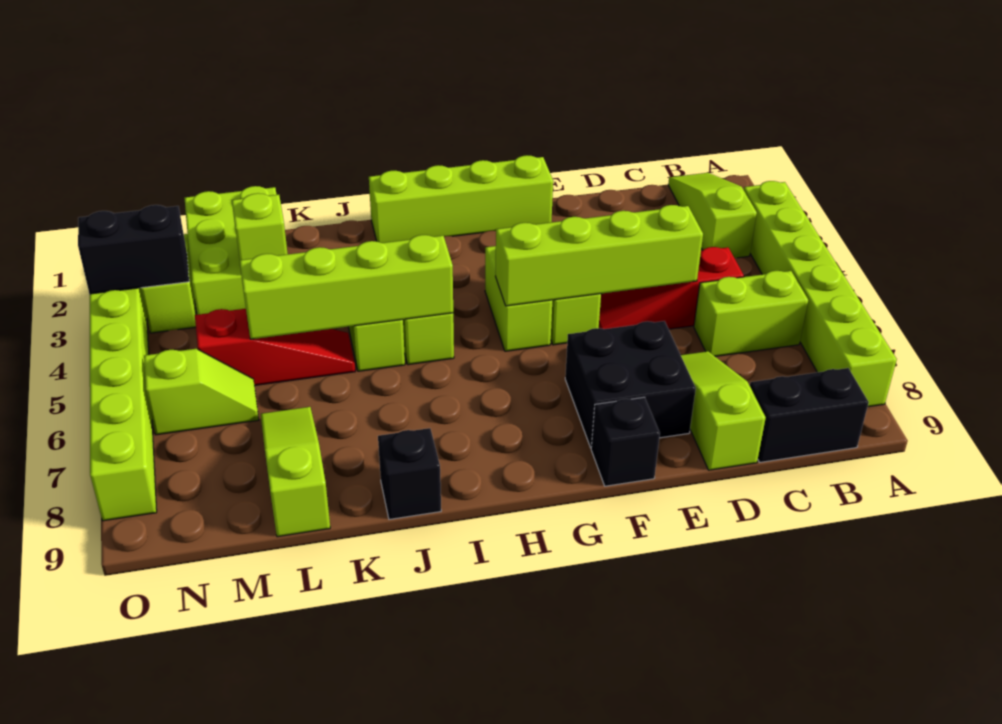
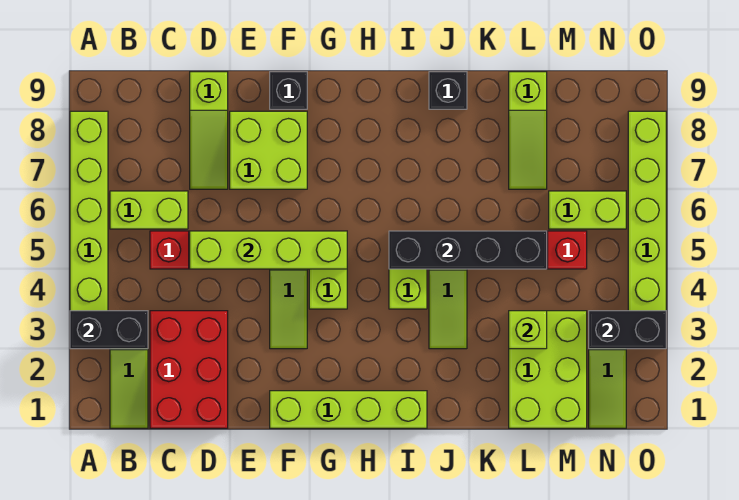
black 1x2 brick [750,368,869,462] -> black 1x2 brick moved to [70,311,148,349]
none -> red 2x3 brick [150,311,228,428]
black 2x2 brick [565,321,696,448] -> lime 2x2 brick [230,111,307,189]
lime 1x4 brick [240,235,453,339] -> black 1x4 brick [389,231,547,269]
lime 1x2 slope [144,349,259,435] -> lime 1x2 brick [549,191,626,229]

